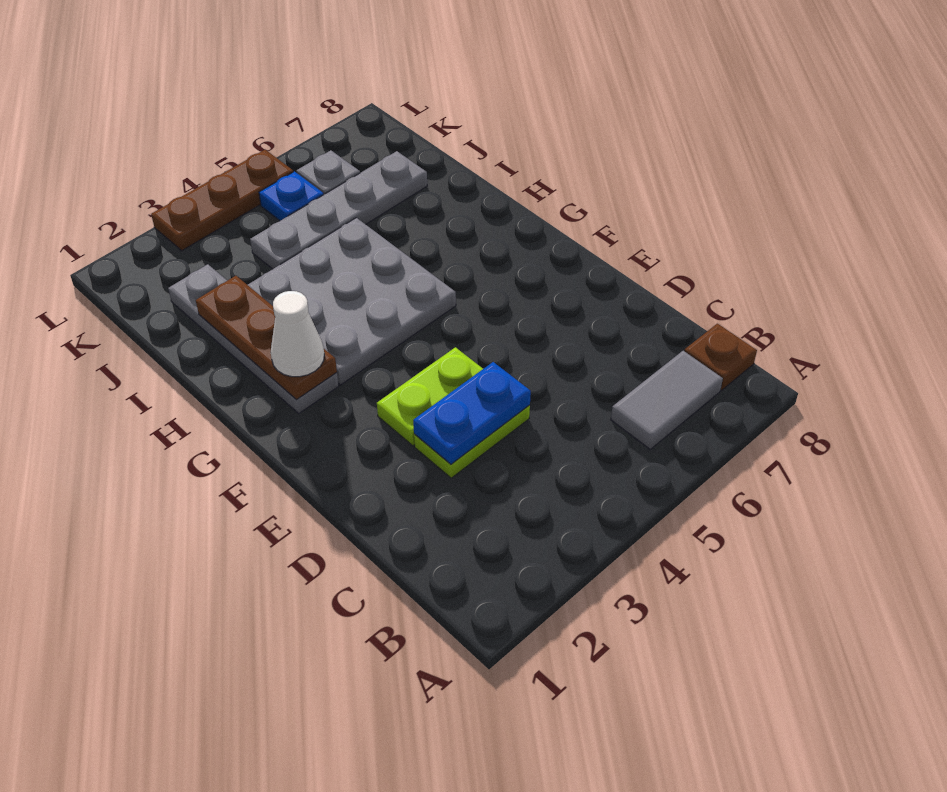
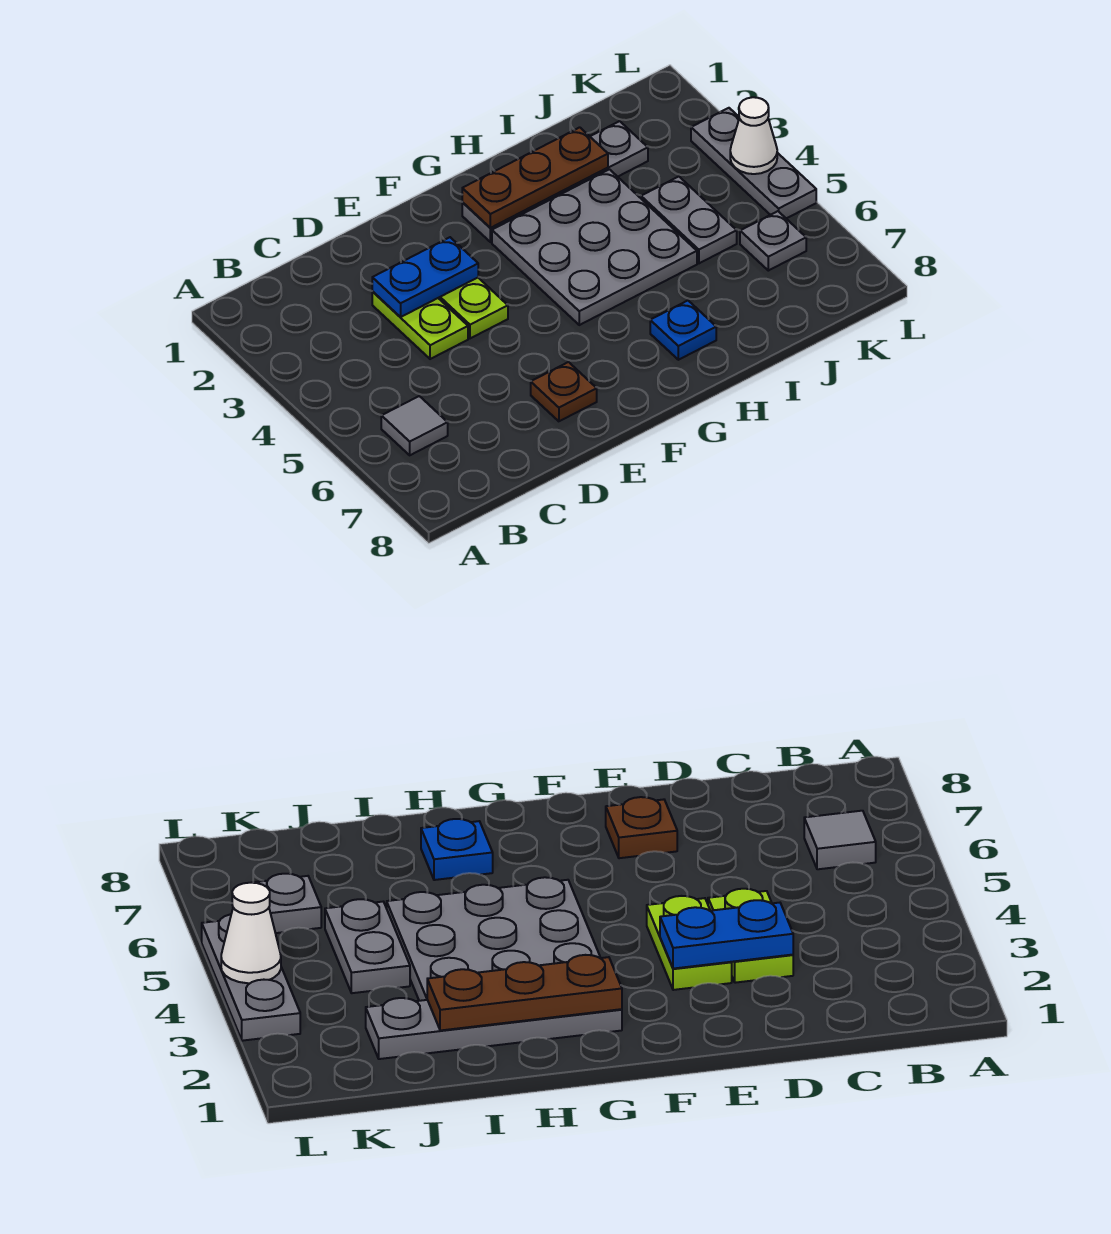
grey 1x2 tile [611,351,723,449] -> grey 1x1 tile [381,396,448,455]
brown 1x1 plate [685,324,757,390] -> brown 1x1 plate moved to [531,362,597,421]
blue 1x2 plate [413,362,531,464] -> blue 1x2 plate turned to [372,237,478,317]
white 1x1 cone [271,291,324,377] -> white 1x1 cone moved to [730,97,777,174]
grey 1x4 plate [250,151,427,269] -> grey 1x2 plate [641,177,737,263]
blue 1x1 plate [259,171,324,221] -> blue 1x1 plate moved to [650,301,716,360]
brown 1x3 plate [151,150,293,250] -> grey 1x3 plate [691,108,816,218]

